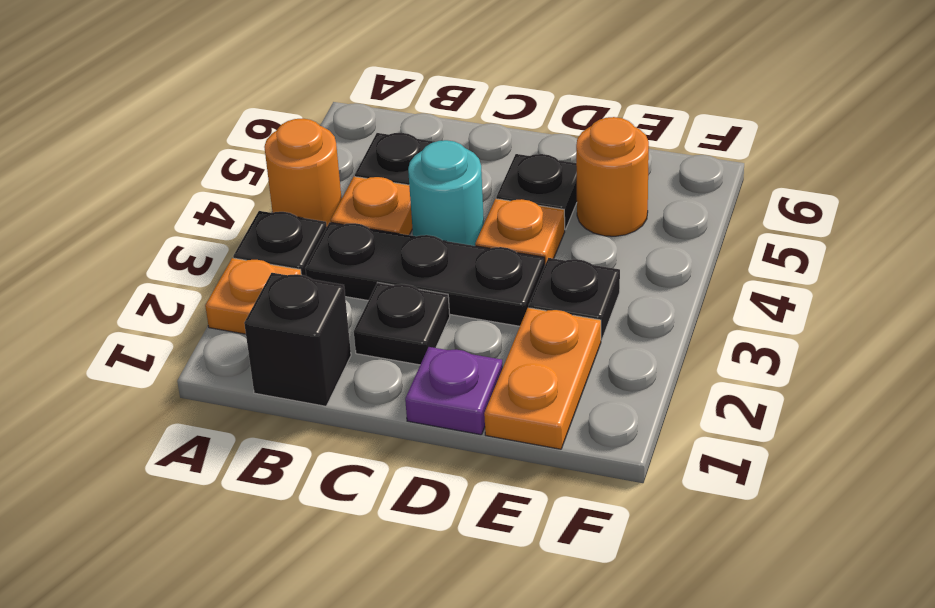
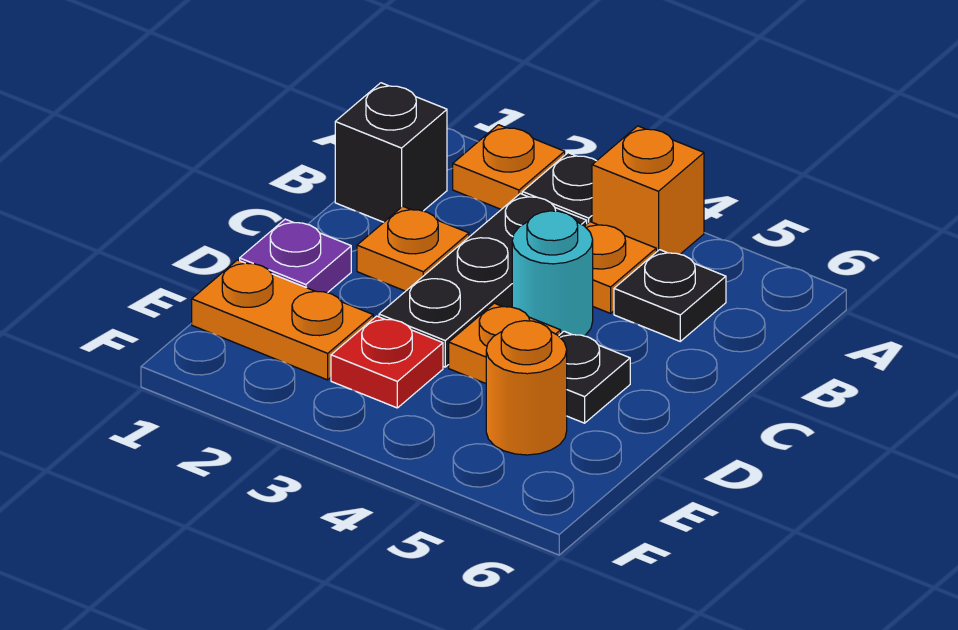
orange 1x1 round brick [264,118,342,226] -> orange 1x1 brick [592,126,704,254]
black 1x1 plate [354,283,450,365] -> orange 1x1 plate [357,206,469,291]
black 1x1 plate [529,258,620,340] -> red 1x1 plate [331,316,443,408]

